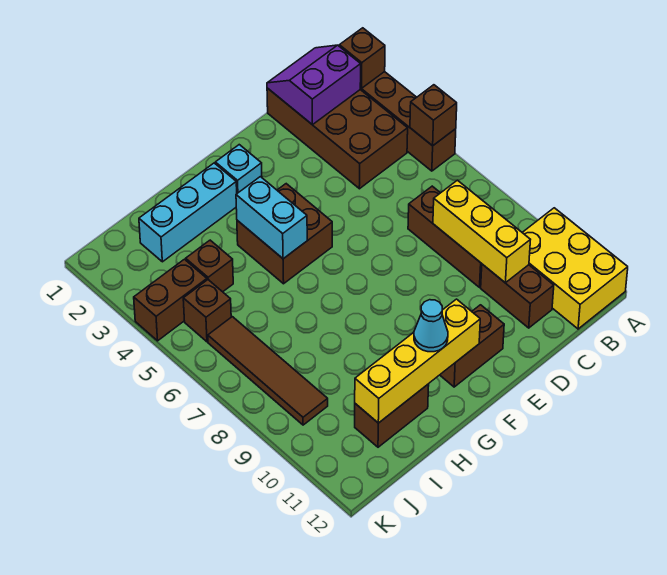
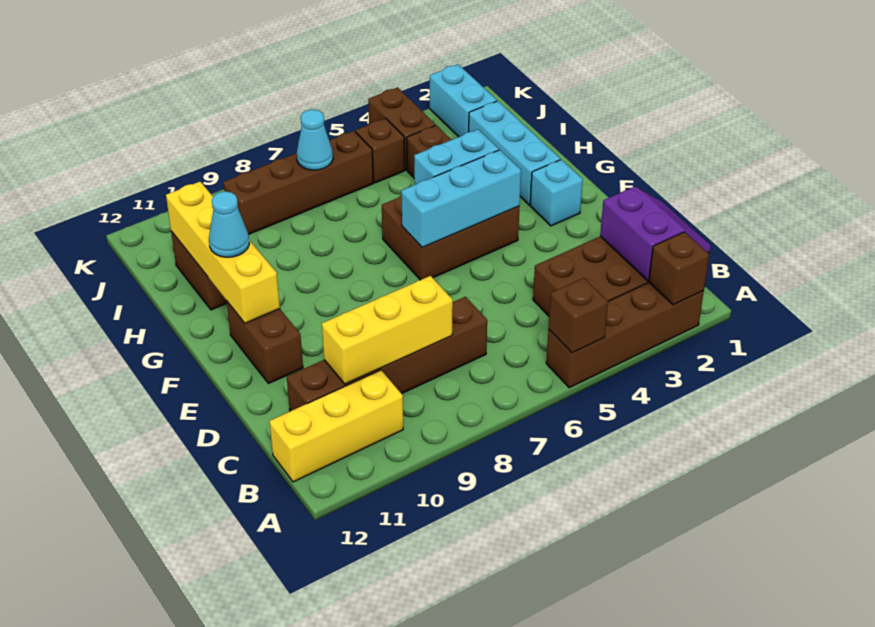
yellow 2x3 brick [522,208,628,329] -> yellow 1x3 brick [269,370,403,482]
brown 2x2 brick [237,184,332,284] -> brown 2x3 brick [382,196,520,280]
none -> cyan 1x3 brick [401,150,521,248]
none -> cyan 1x2 brick [430,64,497,137]
brown 1x4 tile [208,317,328,425] -> brown 1x4 brick [223,131,373,235]
none -> cyan 1x1 cone [297,109,333,170]

